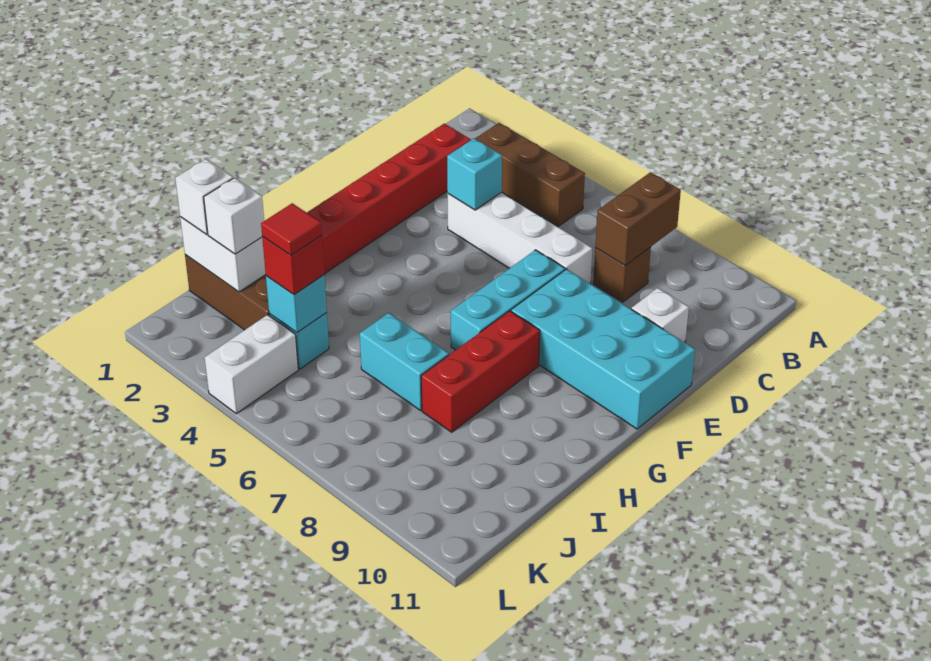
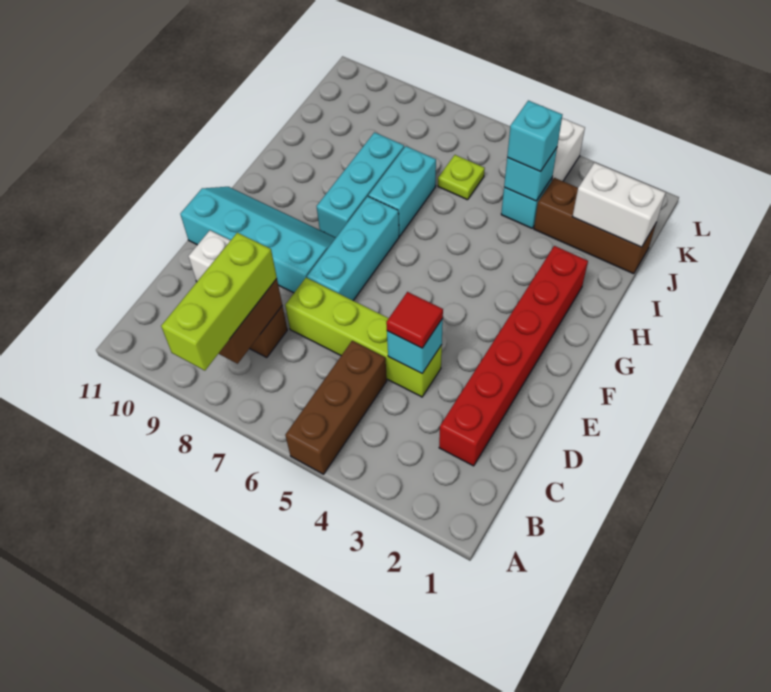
none -> lime 1x3 brick [161,233,277,371]
brown 1x3 brick [475,123,585,226] -> brown 1x3 brick turned to [285,341,387,474]
white 1x4 brick [448,192,592,283] -> lime 1x4 brick [285,278,442,397]
cyan 2x4 brick [511,269,695,429] -> cyan 2x4 slope [180,187,335,293]
red 1x3 brick [421,311,540,432] -> cyan 1x3 brick [317,132,404,238]
cyan 1x2 brick [360,313,449,410] -> cyan 1x2 brick turned to [369,146,436,236]
white 1x1 brick [175,159,233,235] -> none
white 1x1 brick [204,178,264,254] -> none
red 1x1 brick [262,235,324,295] -> cyan 1x1 brick [507,101,562,172]
red 1x1 tile [261,203,322,255] -> red 1x1 tile moved to [386,292,443,348]
none -> lime 1x1 plate [438,155,485,200]

